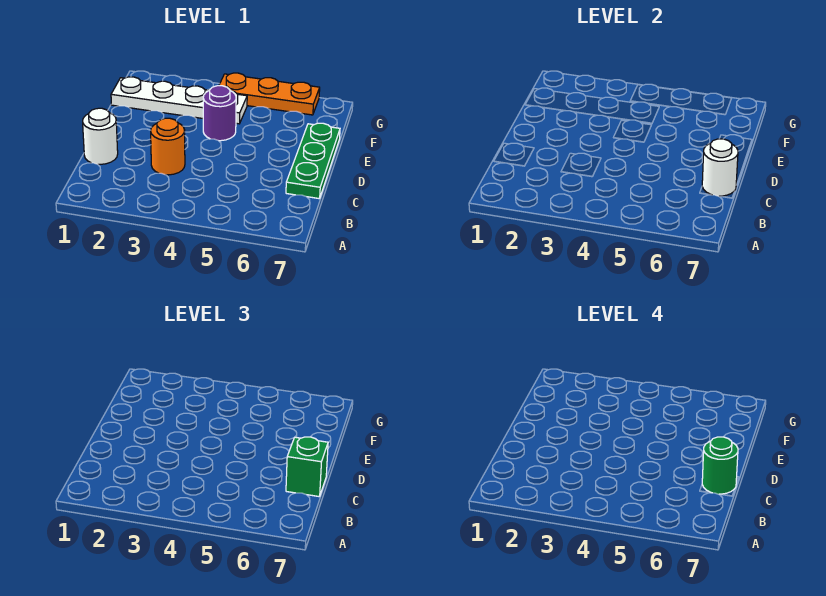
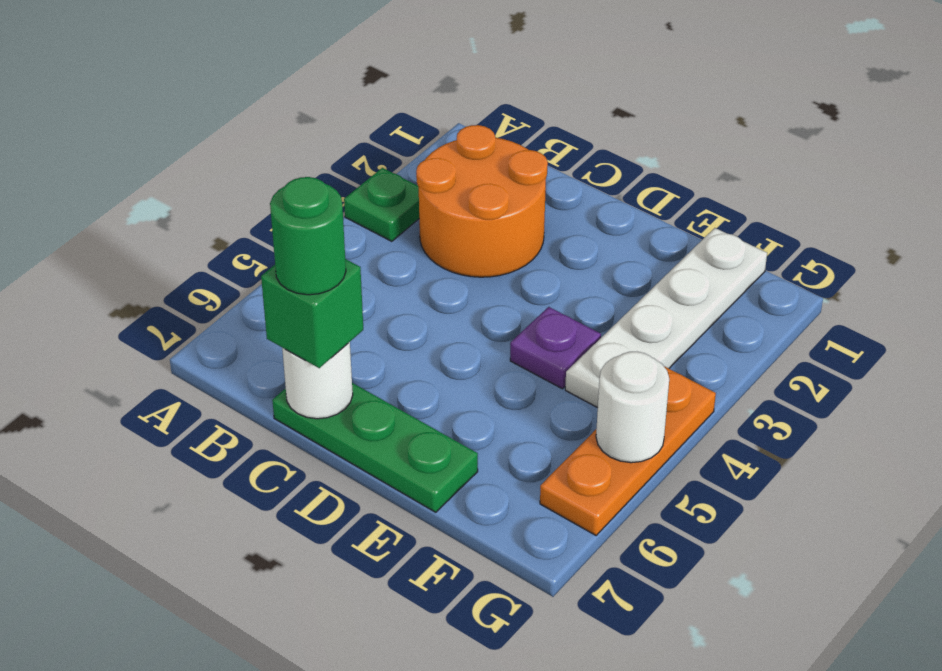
none -> green 1x1 plate [344,168,419,241]
white 1x1 round brick [83,108,118,164] -> white 1x1 round brick moved to [596,352,669,463]
orange 1x1 round brick [151,118,185,175] -> orange 2x2 round brick [416,125,548,277]
purple 1x1 round brick [203,86,236,141] -> purple 1x1 plate [510,307,601,389]

